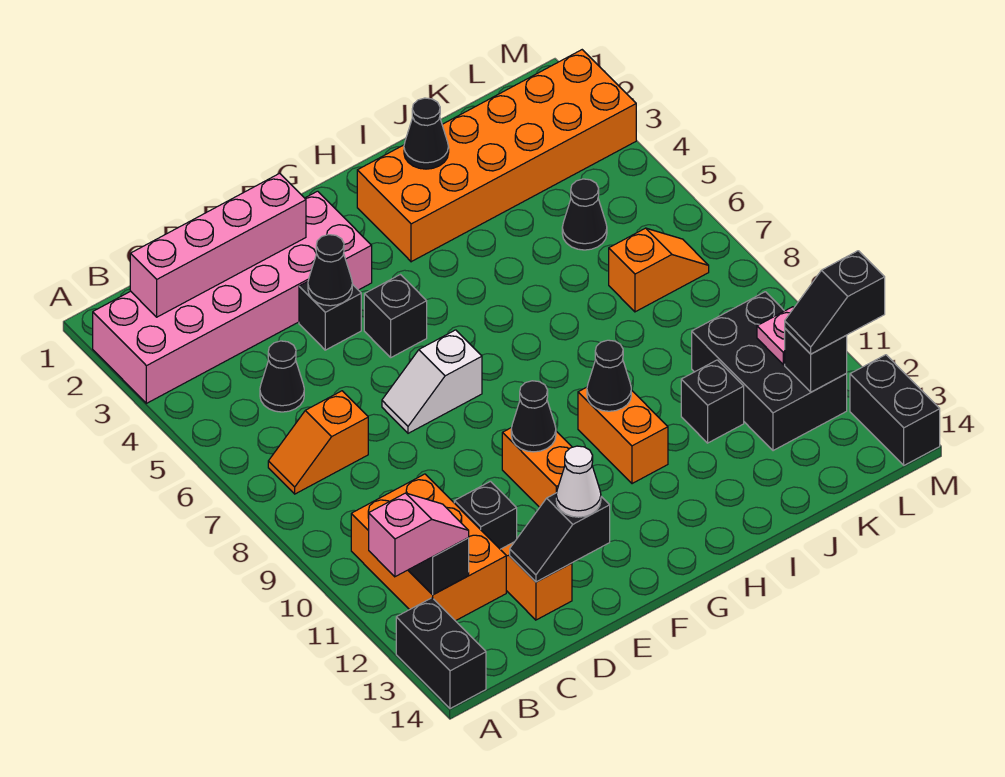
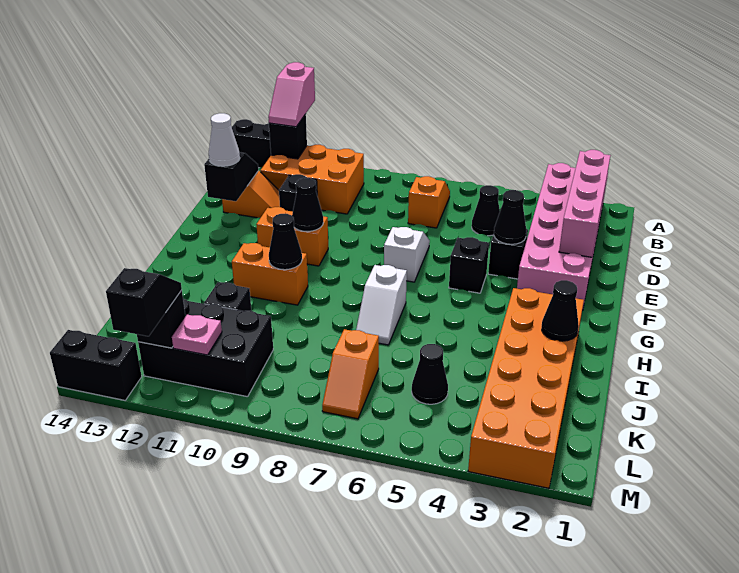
none -> white 1x2 slope [356,265,407,345]

